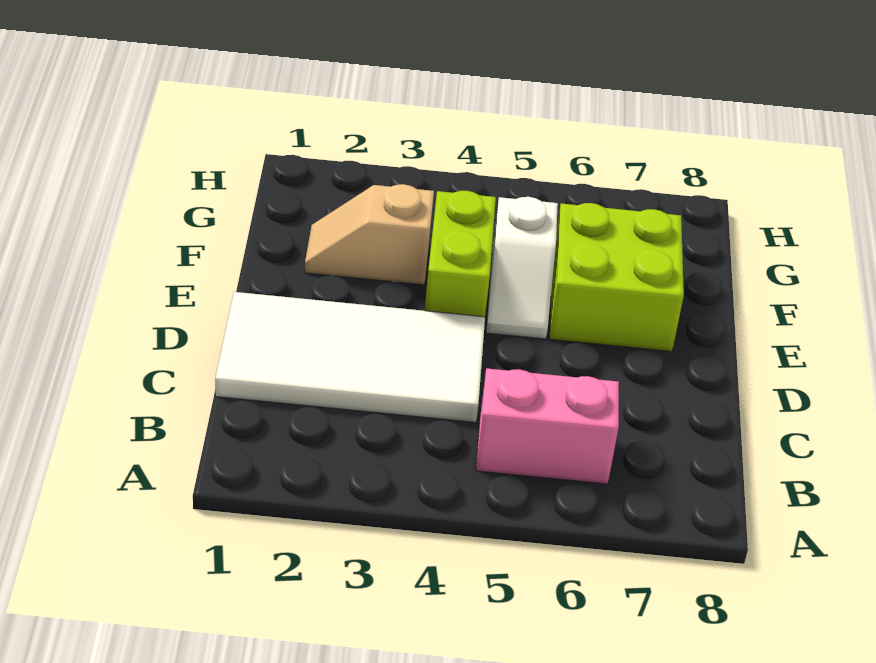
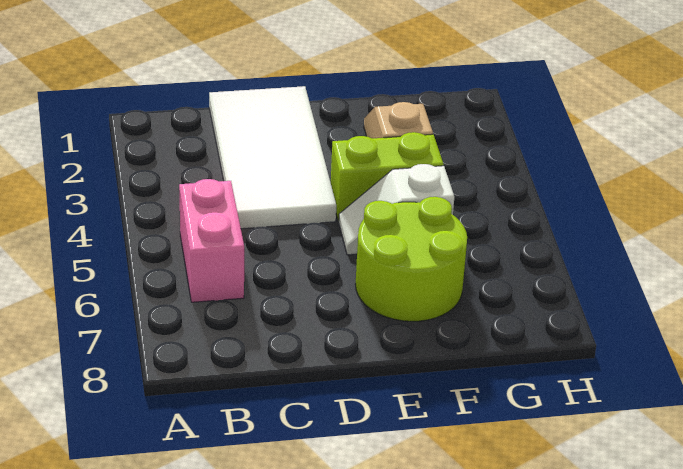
lime 2x2 brick [549,203,684,351] -> lime 2x2 round brick [355,197,467,321]

